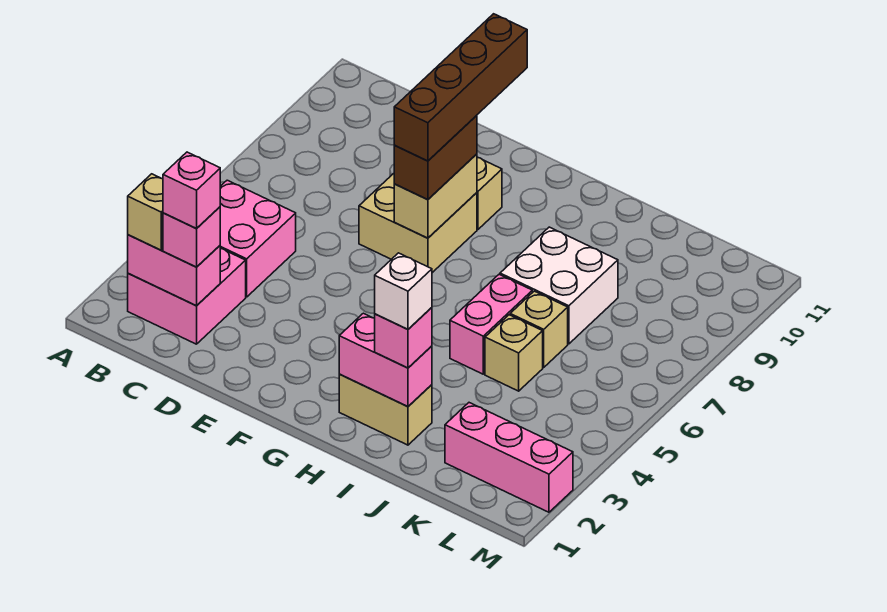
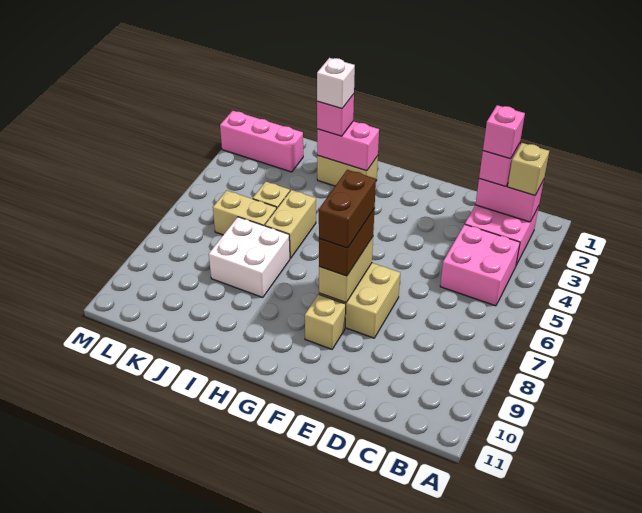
brown 1x4 brick [394,14,527,161] -> brown 1x2 brick [319,170,376,248]
pink 1x2 brick [450,275,532,374] -> tan 1x2 brick [265,190,316,258]
tan 1x1 brick [510,291,568,367] -> tan 1x2 brick [213,190,277,235]

